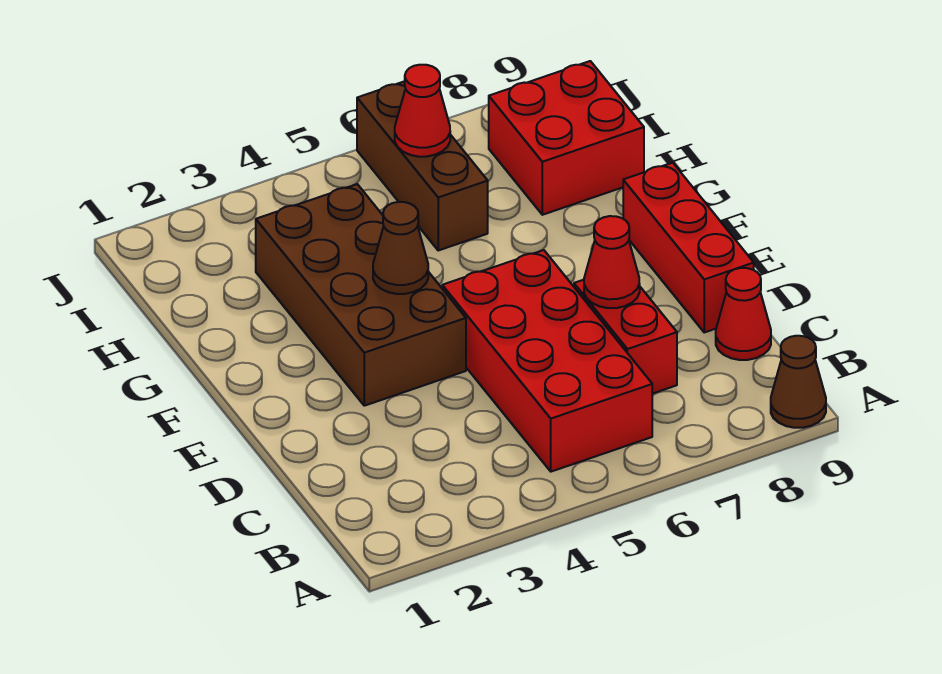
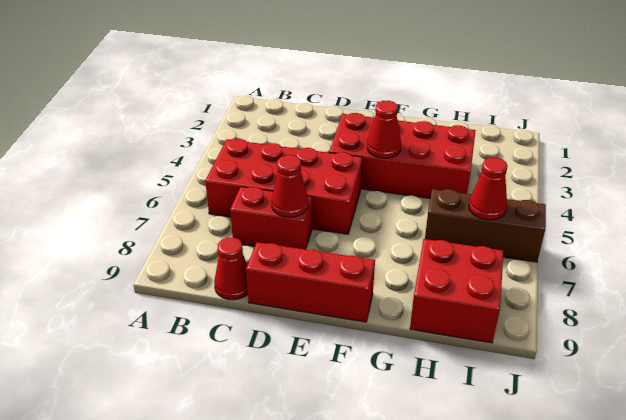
brown 1x1 cone [771,336,826,428] -> none
brown 2x4 brick [256,184,466,406] -> red 2x4 brick [329,113,476,198]
brown 1x1 cone [373,202,428,294] -> red 1x1 cone [367,101,401,158]

